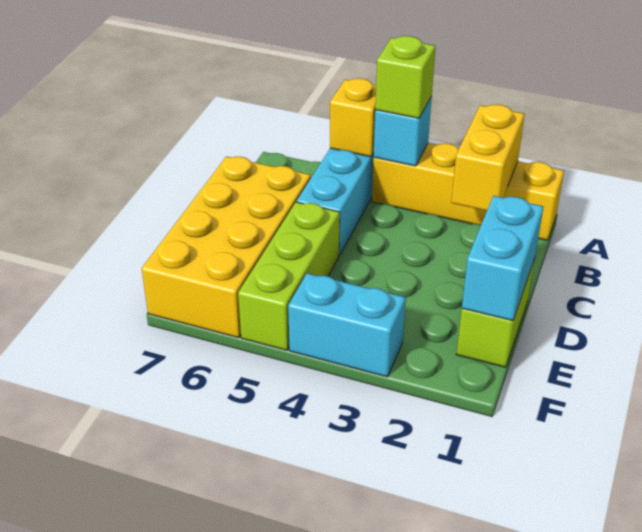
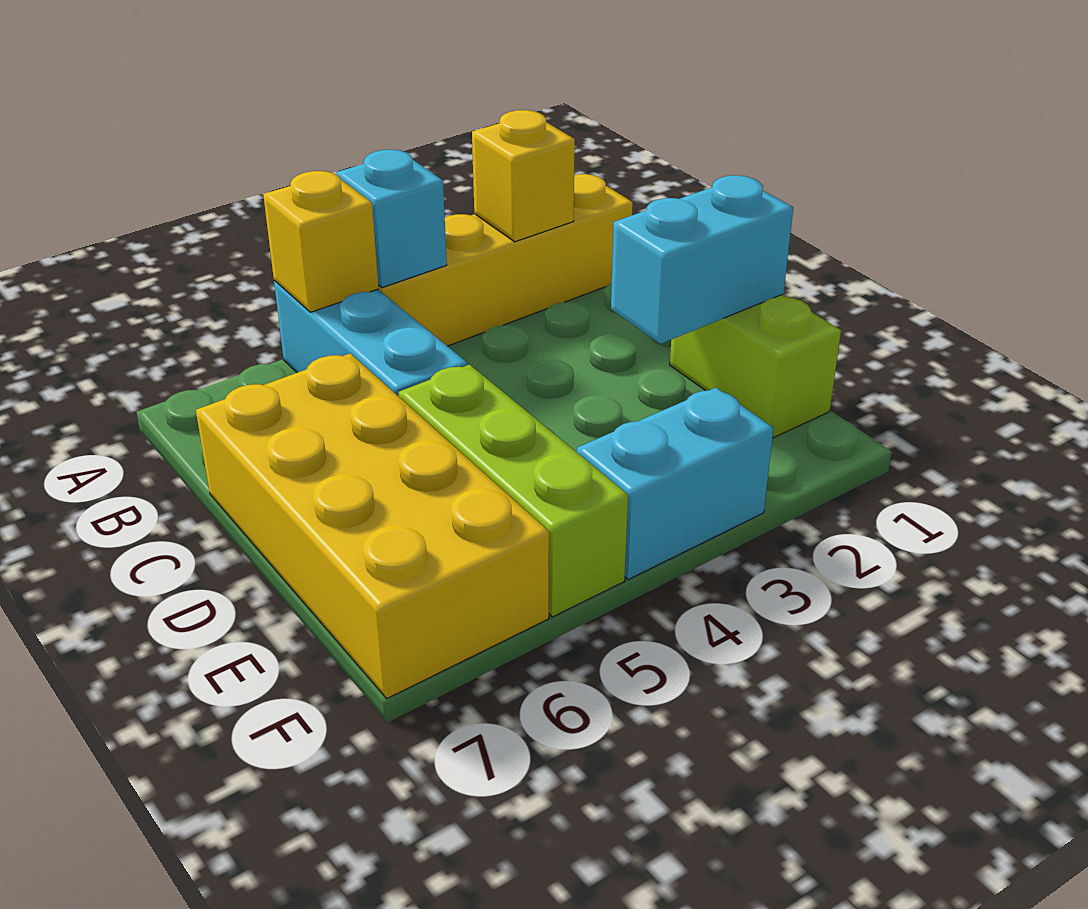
yellow 1x2 brick [451,104,525,211] -> yellow 1x1 brick [472,110,575,242]
lime 1x1 brick [375,36,436,118] -> none
cyan 1x2 brick [462,196,543,321] -> cyan 1x2 brick turned to [611,175,793,344]

